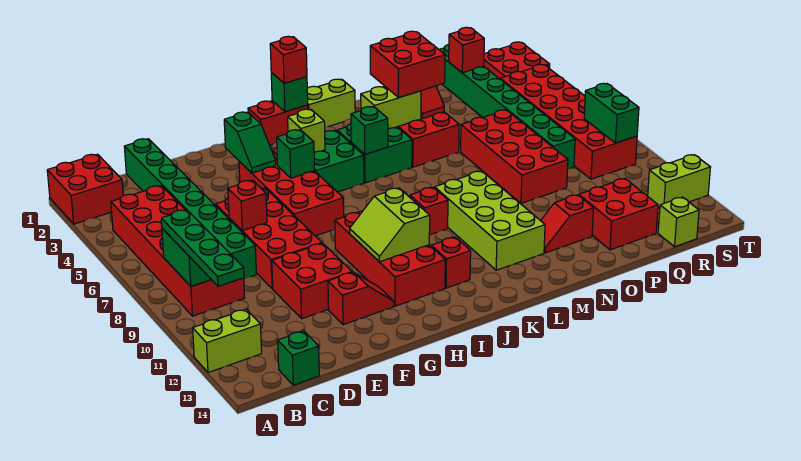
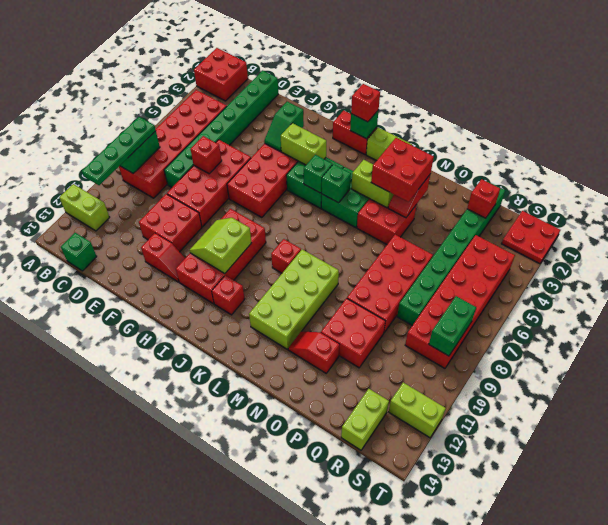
green 1x1 brick [277,130,315,178] -> green 1x1 brick moved to [304,155,332,193]
lime 1x1 brick [288,109,325,153] -> lime 1x2 brick [281,123,326,165]
red 2x2 brick [579,179,658,250] -> red 2x2 brick moved to [321,298,385,368]
lime 1x1 brick [658,197,699,247] -> lime 1x2 brick [341,389,389,450]

